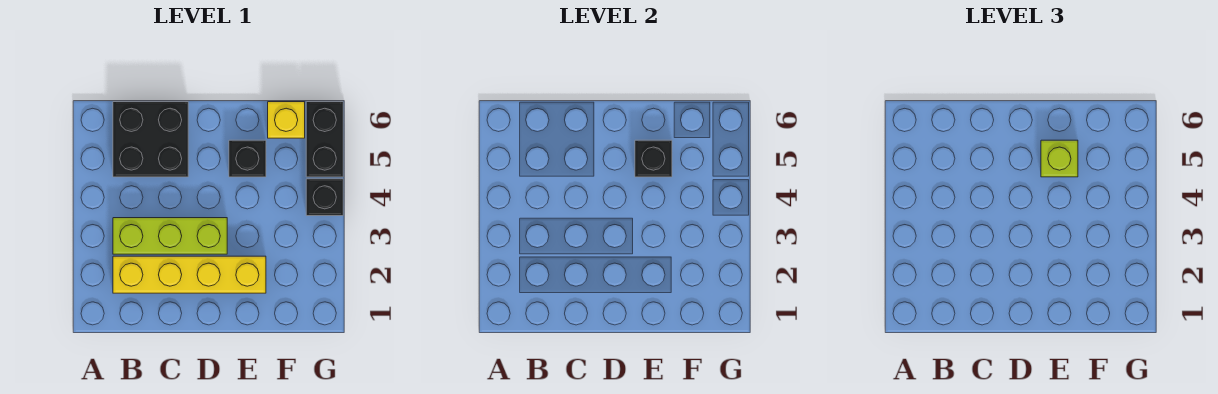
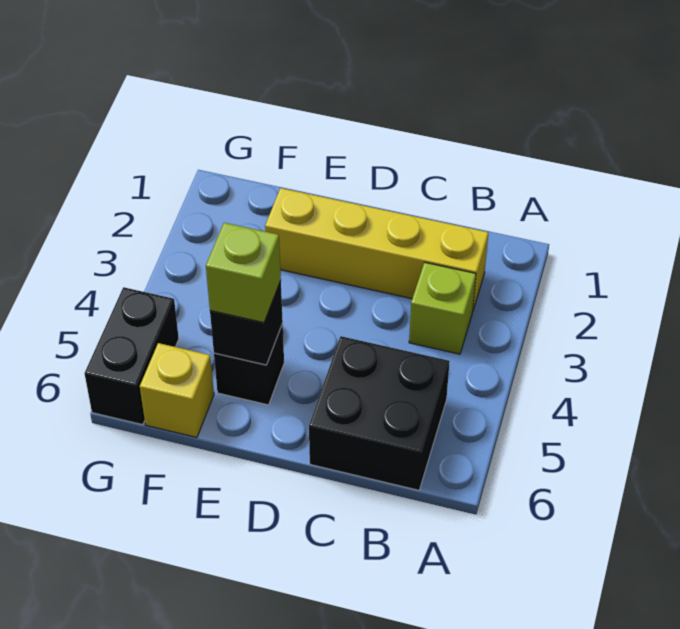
lime 1x3 brick [113,218,227,254] -> lime 1x1 brick [409,262,476,354]
black 1x1 brick [306,179,343,216] -> none

